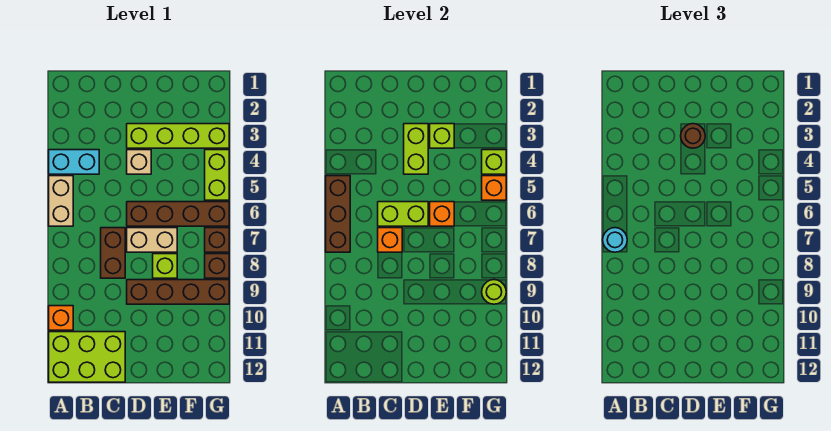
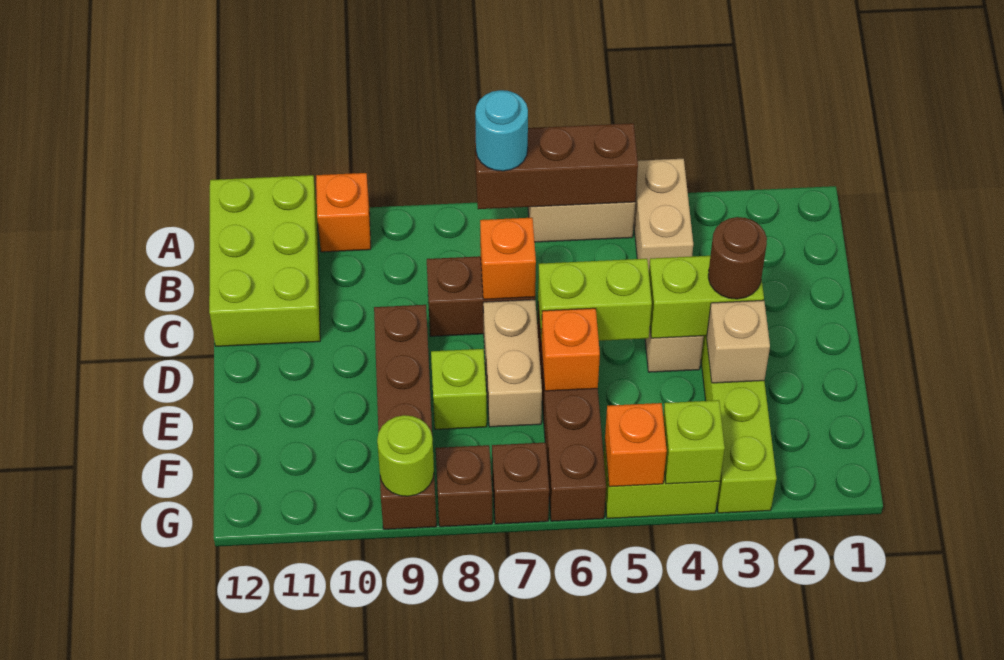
cyan 1x2 brick [49,150,99,174] -> tan 1x2 brick [634,159,693,270]
lime 1x2 brick [378,202,428,226] -> lime 1x2 brick turned to [538,259,652,342]
lime 1x1 brick [430,124,454,148] -> tan 1x1 brick [707,300,770,383]

